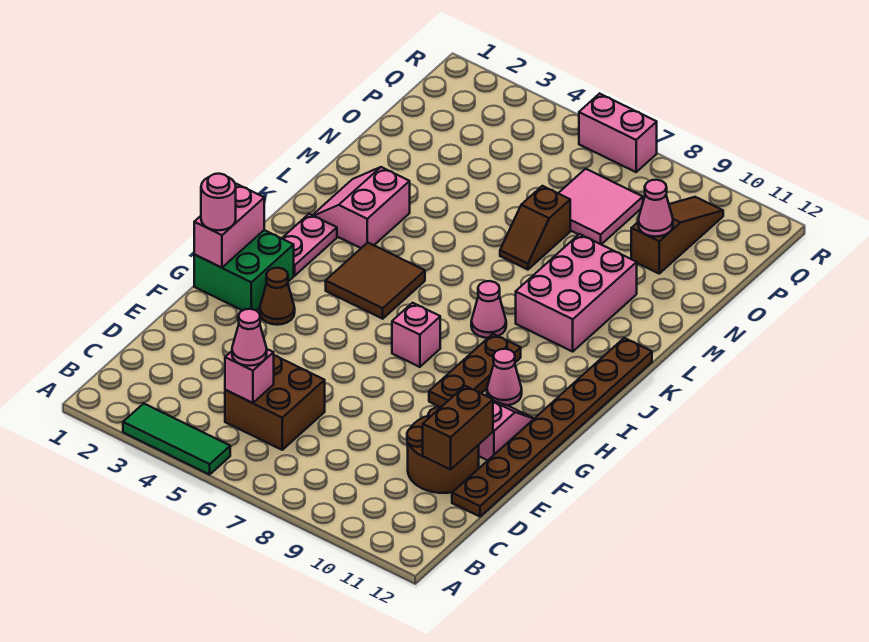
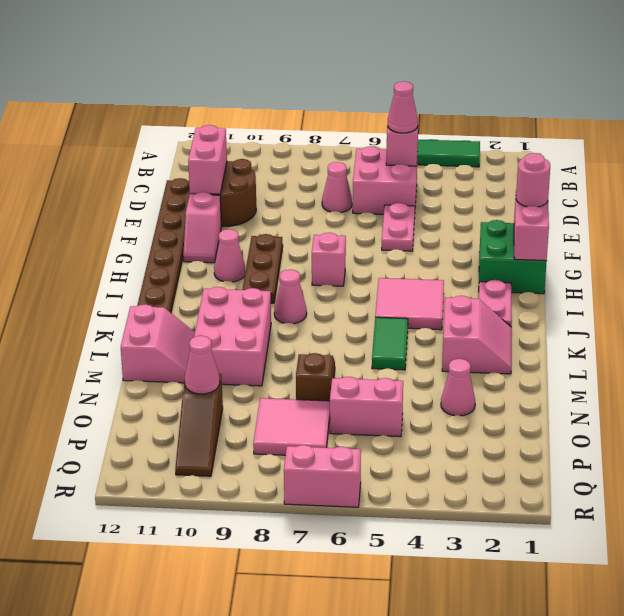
brown 2x2 brick [225,355,325,450] -> pink 2x2 brick [353,146,418,214]
none -> pink 1x1 cone [322,162,352,212]
brown 1x2 brick [423,386,493,469] -> pink 1x2 brick [188,125,227,194]
none -> pink 1x2 plate [382,203,415,251]
brown 1x1 cone [260,268,295,325] -> none
brown 2x2 tile [326,243,425,319] -> pink 2x2 tile [375,278,444,330]
none -> green 1x2 tile [372,317,408,370]
none -> pink 2x2 slope [121,304,195,383]
none -> pink 1x1 cone [441,359,475,416]
none -> pink 1x2 brick [330,377,403,437]

